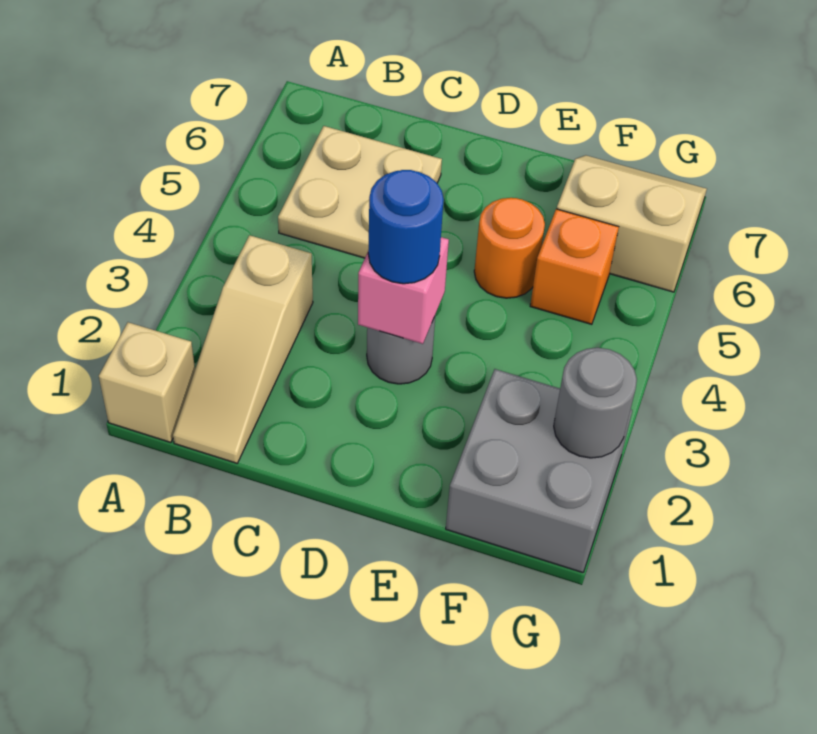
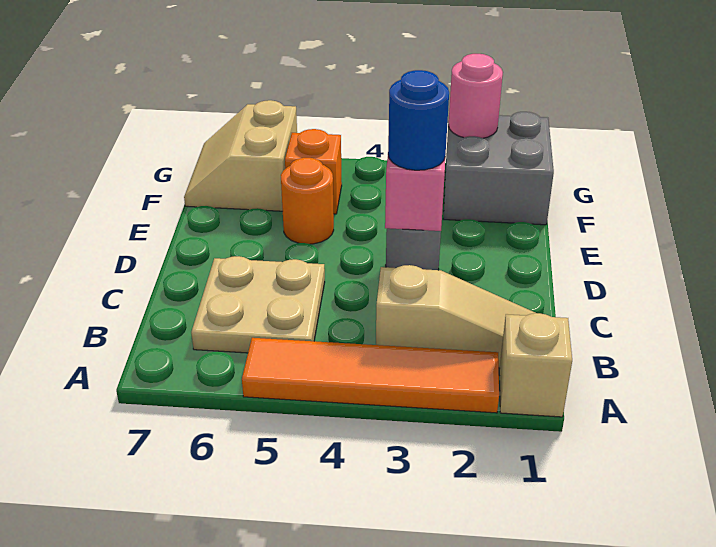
none -> orange 1x4 tile [242,338,499,413]
grey 1x1 round brick [554,348,637,458] -> pink 1x1 round brick [448,54,503,138]

